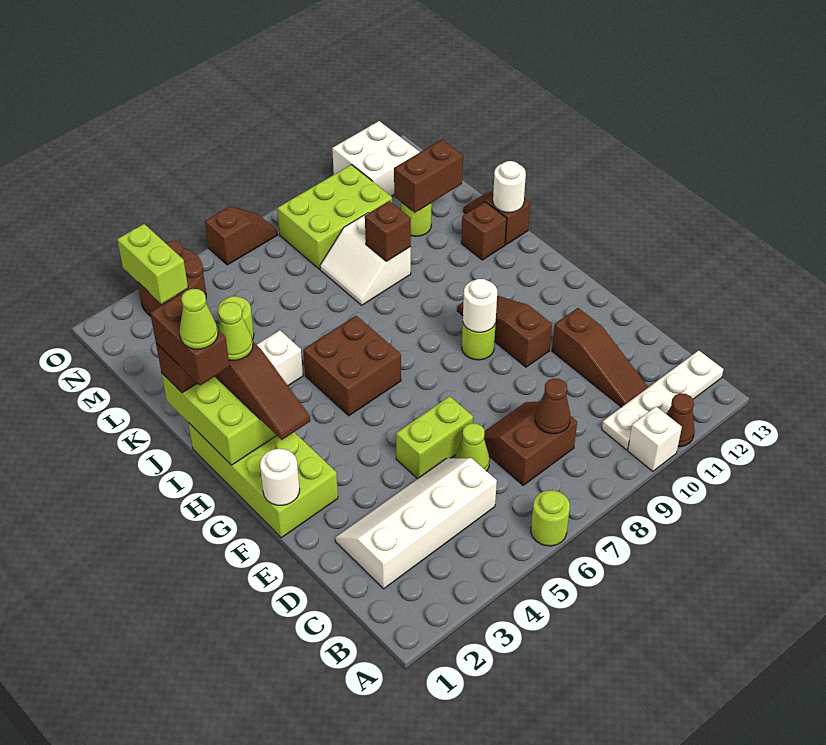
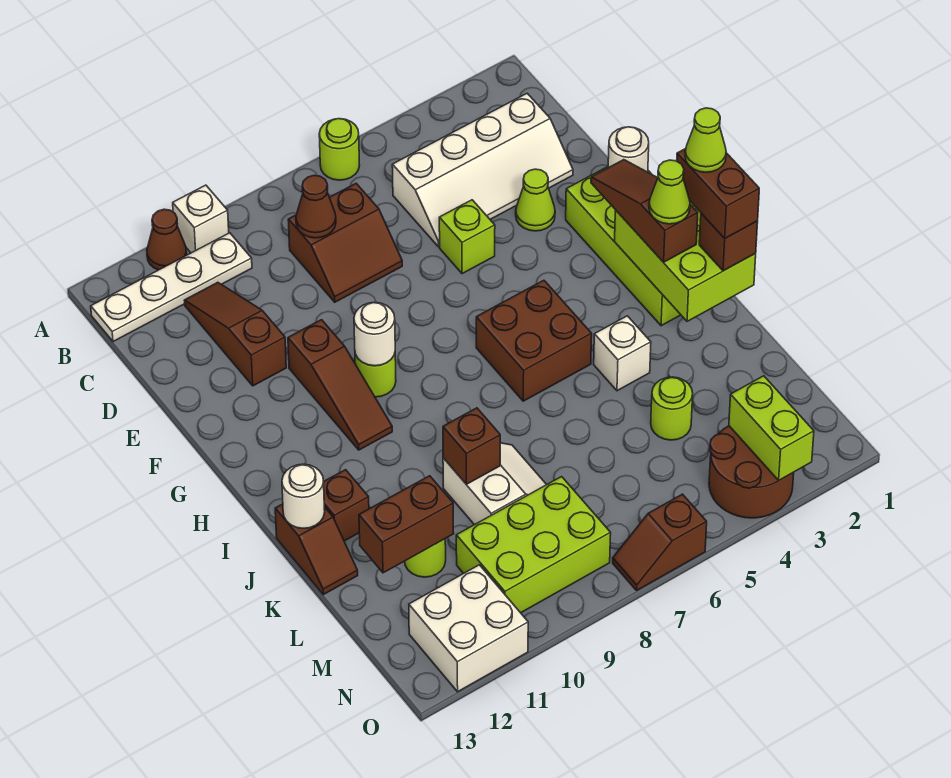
lime 1x1 cone [455,423,490,471] -> lime 1x1 cone moved to [516,169,555,231]
lime 1x2 brick [396,396,473,479] -> lime 1x1 brick [439,200,495,274]

